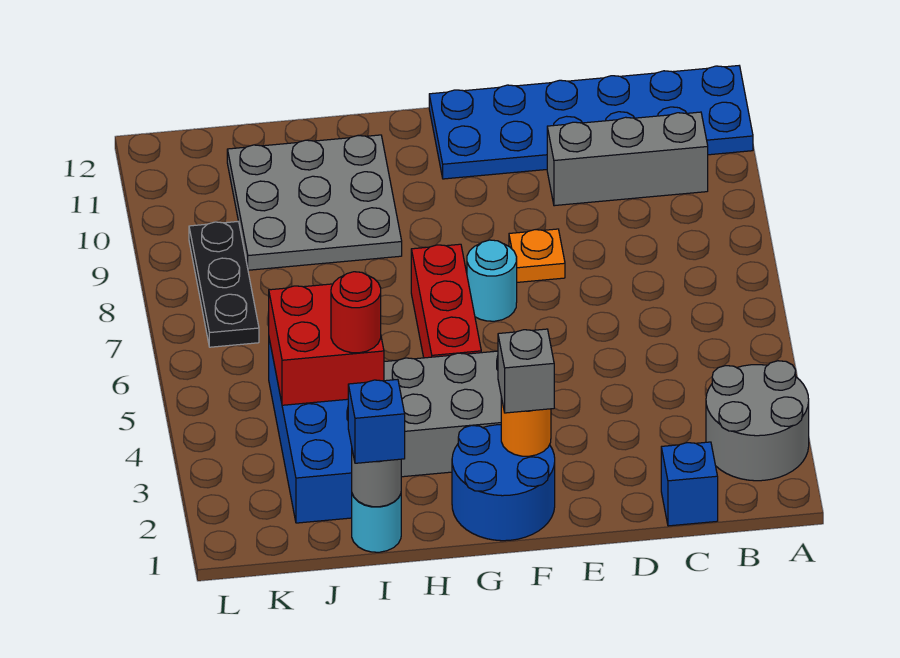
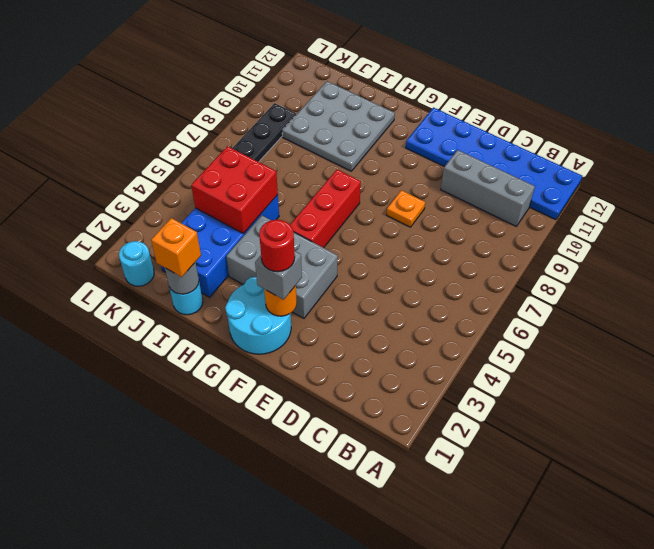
grey 2x2 round brick [706,361,809,481] -> none
blue 1x1 brick [661,442,718,526] -> none
blue 2x2 round brick [452,425,555,541] -> cyan 2x2 round brick [225,277,291,354]
cyan 1x1 round brick [467,240,517,321] -> cyan 1x1 round brick moved to [119,241,154,286]
blue 1x1 brick [348,379,405,463] -> orange 1x1 brick [151,218,201,277]
red 1x1 round brick [331,272,381,353] -> red 1x1 round brick moved to [259,220,295,272]

